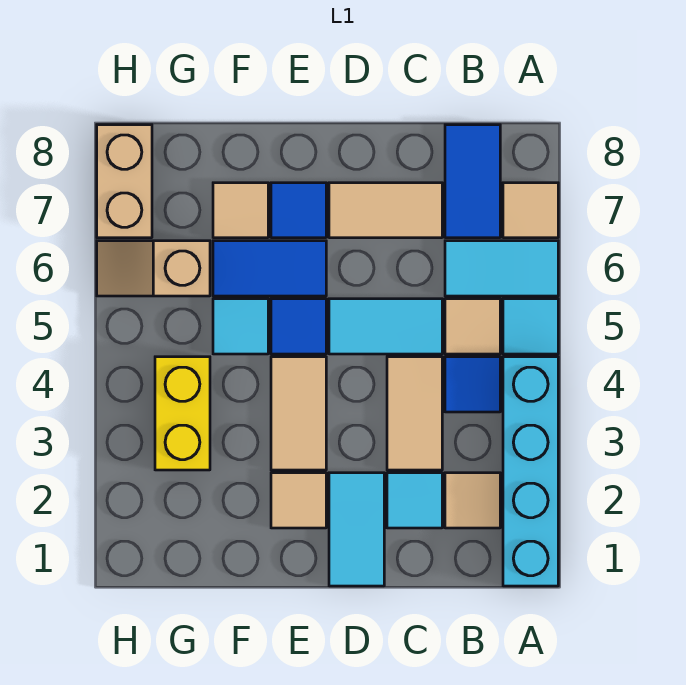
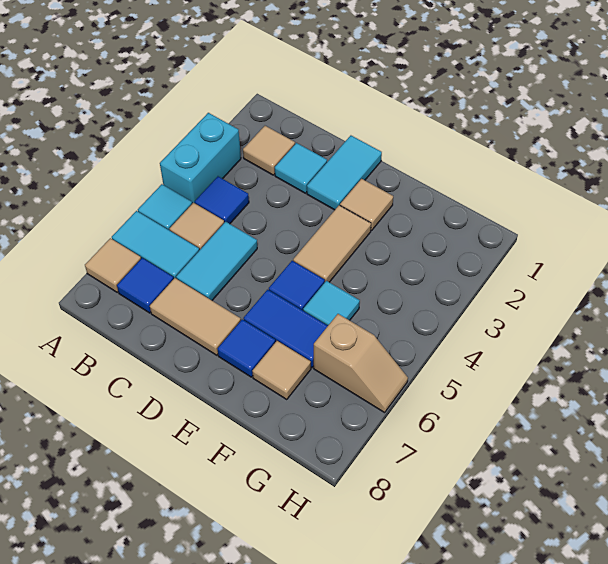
cyan 1x4 brick [503,357,558,586] -> cyan 1x2 brick [160,113,241,203]
blue 1x2 tile [445,125,500,238] -> blue 1x1 tile [117,258,174,313]
tan 1x2 tile [387,357,442,470] -> none
cyan 1x2 tile [329,299,442,354] -> cyan 1x2 tile turned to [176,222,257,300]
yellow 1x2 brick [155,357,210,470] -> none
tan 1x2 brick [97,125,152,238] -> none

